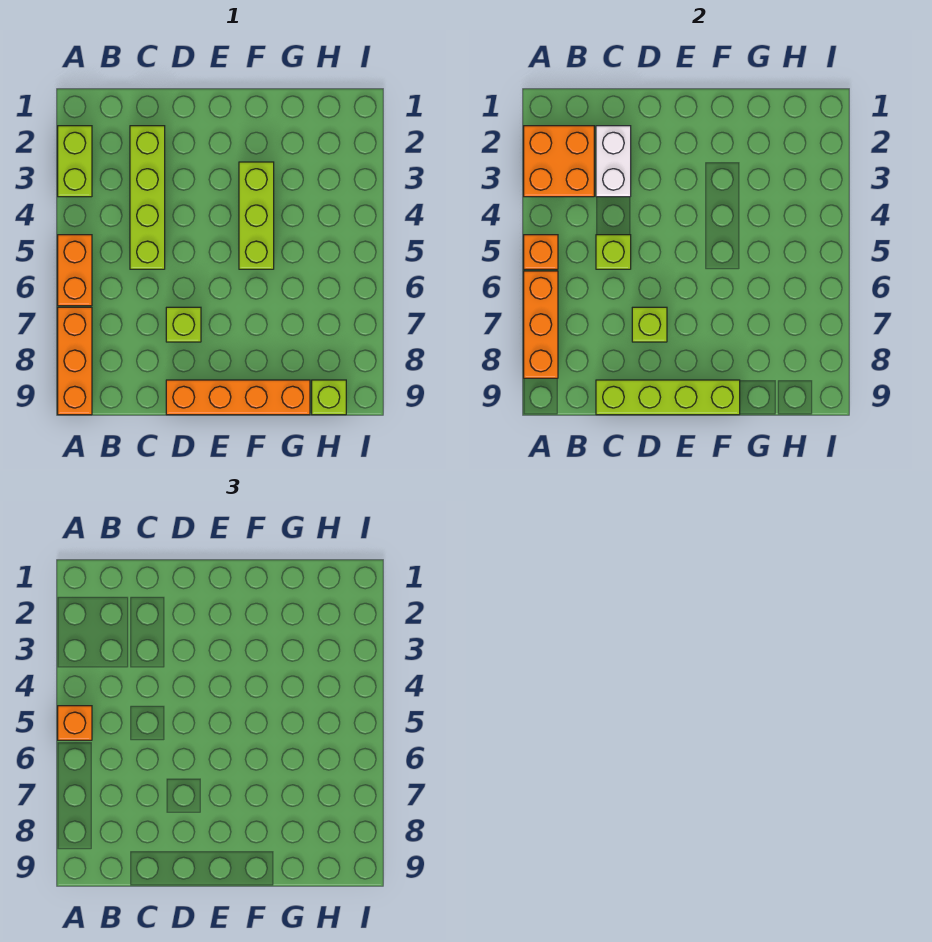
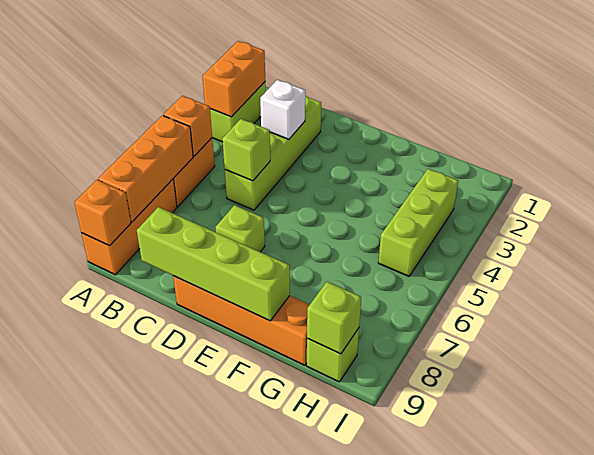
orange 2x2 brick [524,126,594,197] -> orange 1x2 brick [202,41,265,117]
orange 1x1 brick [58,706,92,740] -> orange 1x1 brick moved to [74,180,131,246]
white 1x2 brick [596,126,631,197] -> white 1x1 brick [260,80,305,139]
lime 1x1 brick [632,307,667,342] -> lime 1x1 brick moved to [307,282,361,354]
lime 1x3 brick [239,162,274,269] -> lime 1x3 brick moved to [378,169,458,276]

